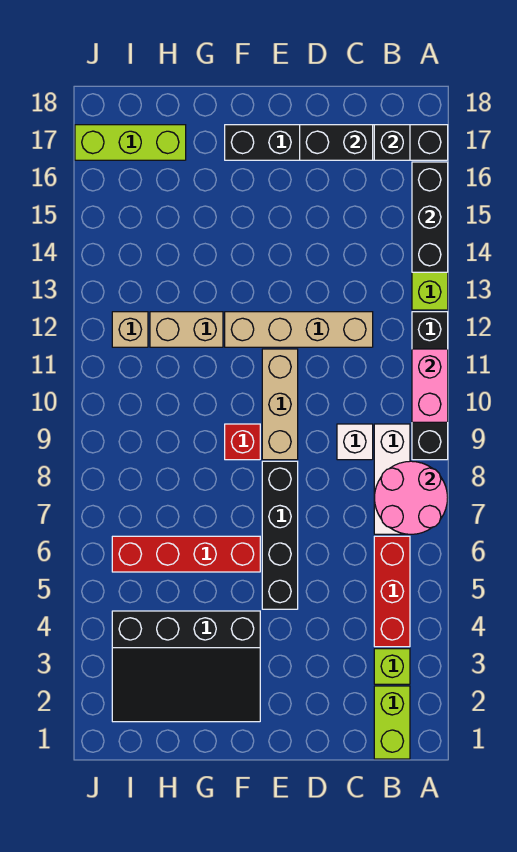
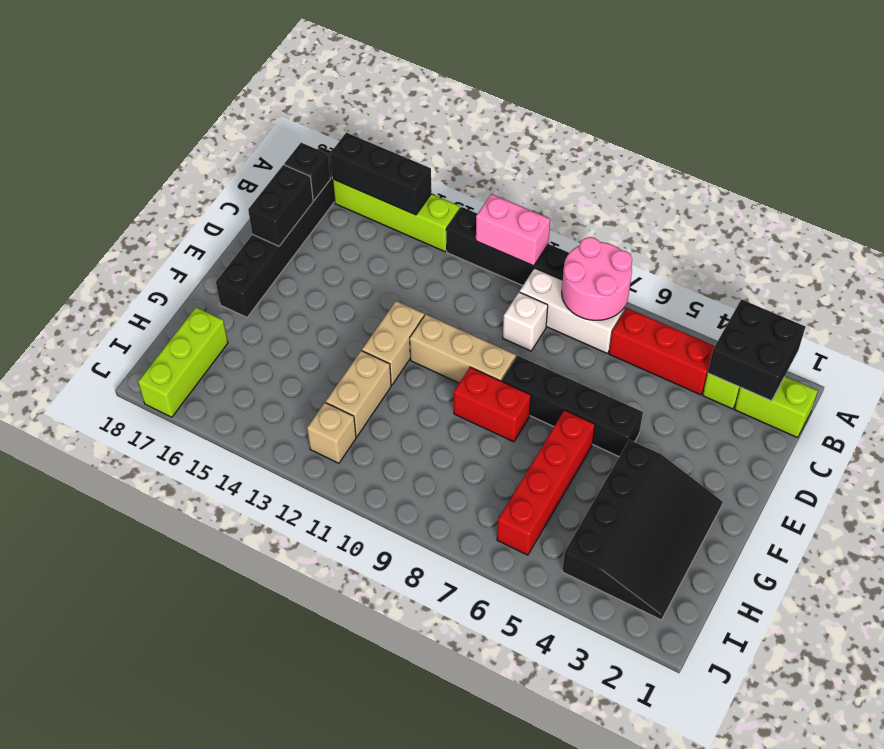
none -> black 2x2 brick [708,299,805,401]
tan 1x4 brick [225,312,373,347] -> tan 1x2 brick [362,301,424,385]
red 1x1 brick [225,424,260,460] -> red 1x2 brick [454,367,531,442]

